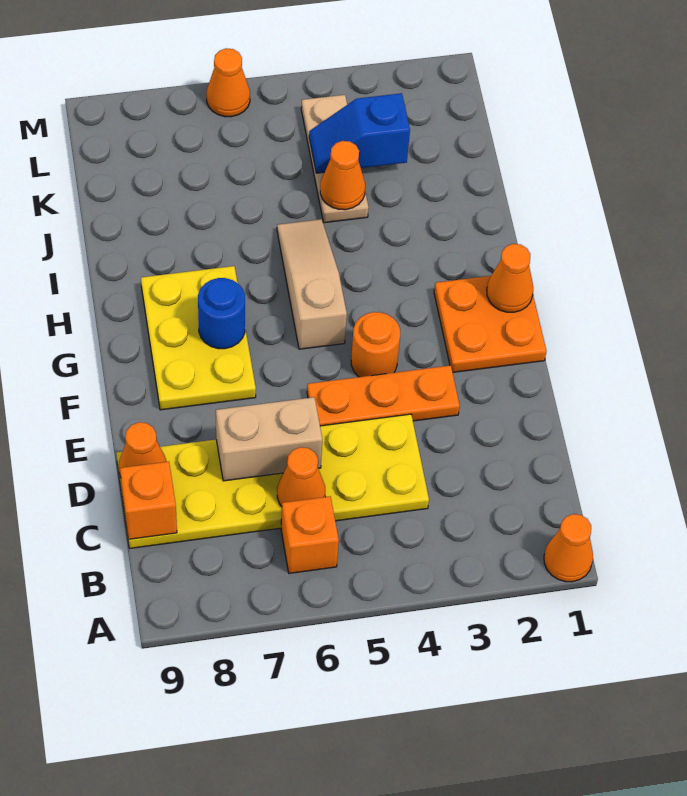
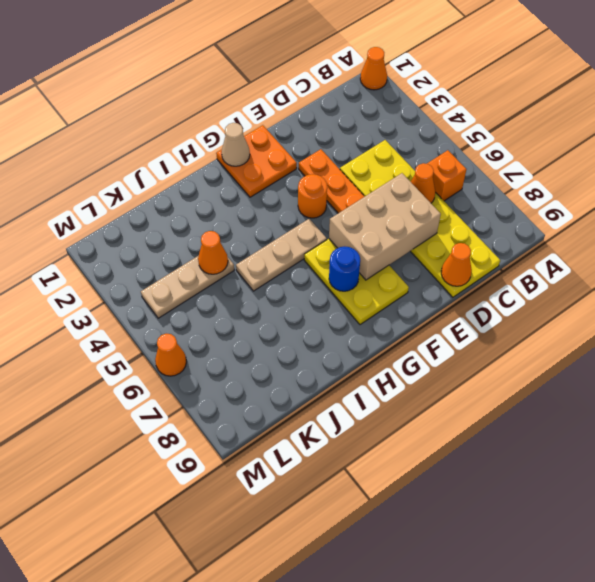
orange 1x1 brick [120,462,177,539] -> none
tan 1x2 brick [216,397,322,481] -> tan 2x3 brick [329,173,441,280]
yellow 2x3 plate [141,266,256,410] -> yellow 2x3 plate turned to [304,239,409,325]
orange 1x1 cone [487,244,533,312] -> tan 1x1 cone [222,123,250,166]
tan 1x3 slope [277,219,347,349] -> tan 1x3 plate [236,219,327,291]
blue 1x2 slope [309,93,410,173] -> none

